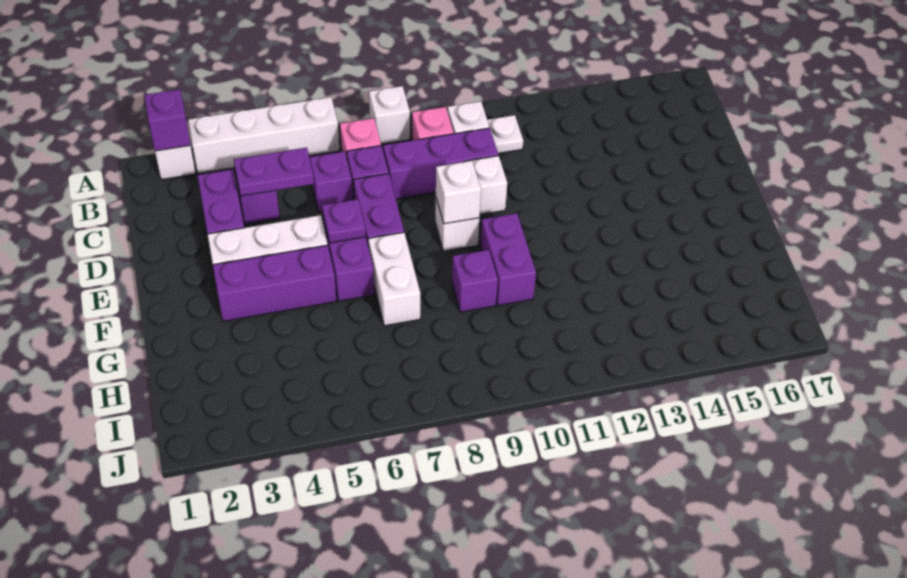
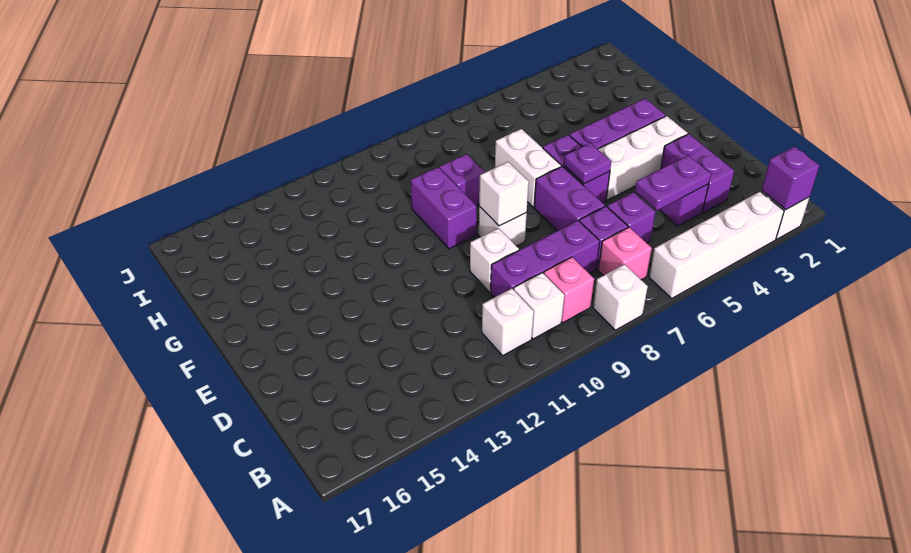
white 1x1 plate [487,115,523,153] -> white 1x1 brick [482,289,534,356]

